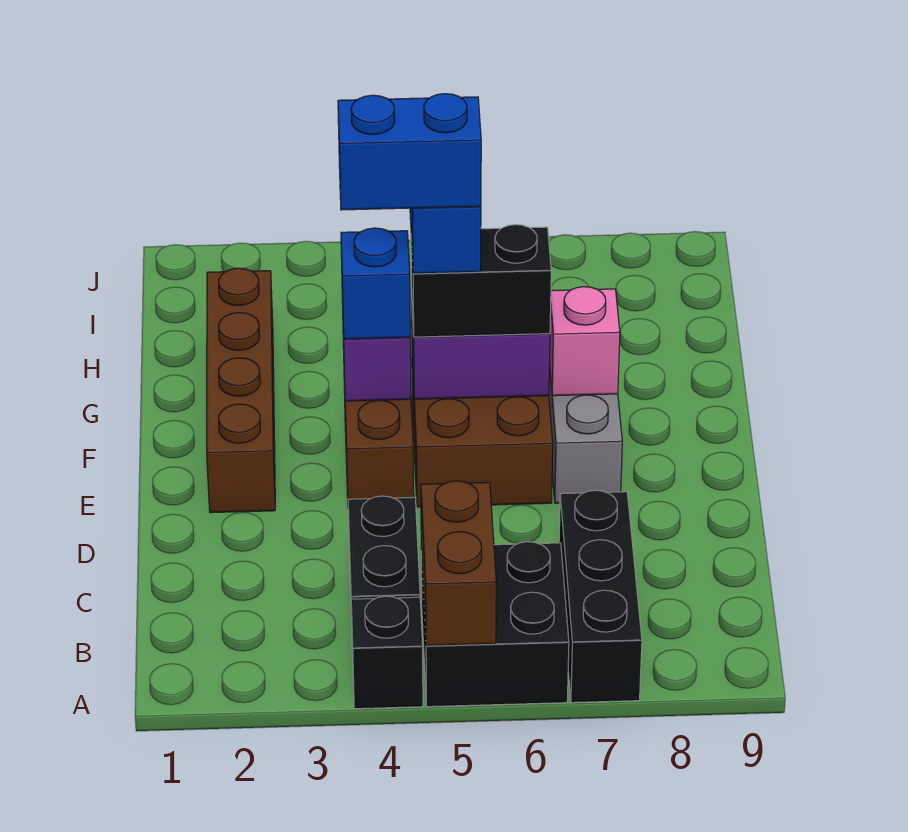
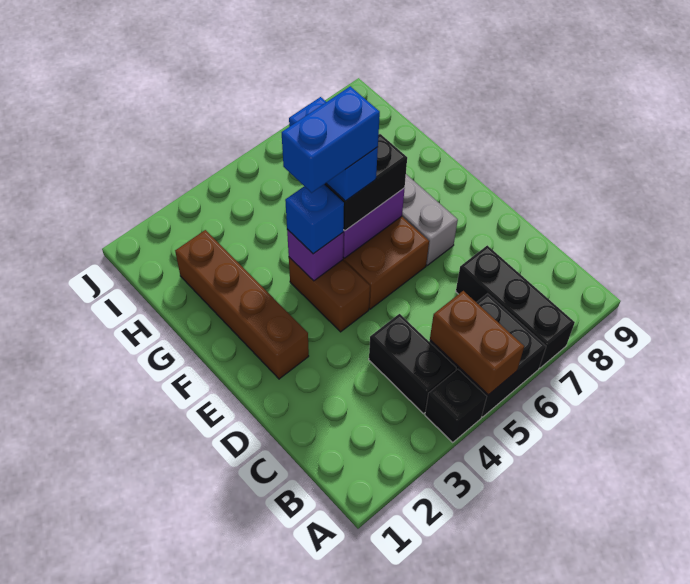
pink 1x1 brick [550,287,620,396] -> none

